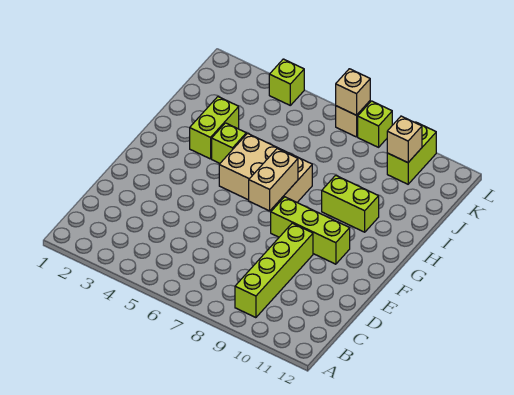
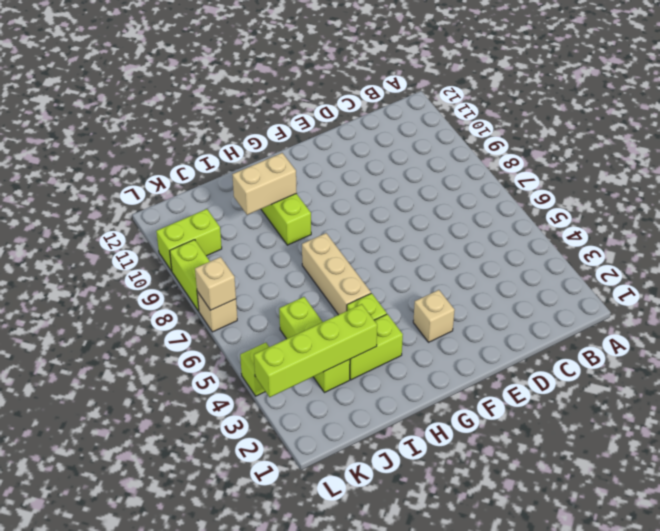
lime 1x4 brick [235,223,313,318] -> lime 1x4 brick moved to [254,304,377,397]
tan 1x2 brick [249,149,298,211] -> tan 1x2 brick moved to [232,153,297,215]
lime 1x3 brick [271,197,350,264] -> lime 1x3 brick moved to [279,297,350,393]
tan 2x3 brick [219,133,312,211] -> tan 1x3 brick [302,233,371,315]
tan 1x1 brick [387,116,422,163] -> tan 1x1 brick moved to [413,290,455,342]
lime 1x1 brick [358,101,392,147] -> lime 1x2 brick [170,240,210,311]

